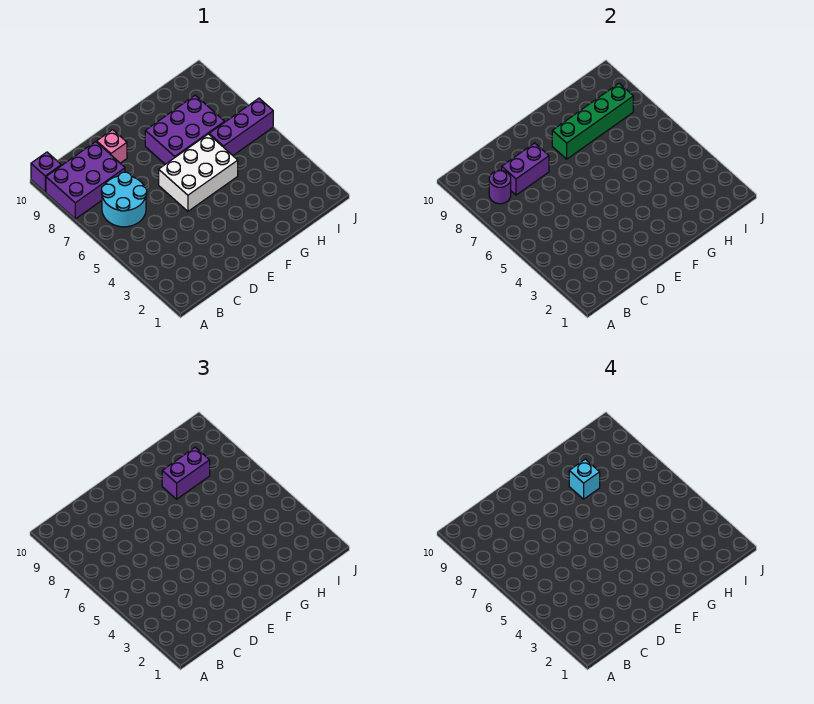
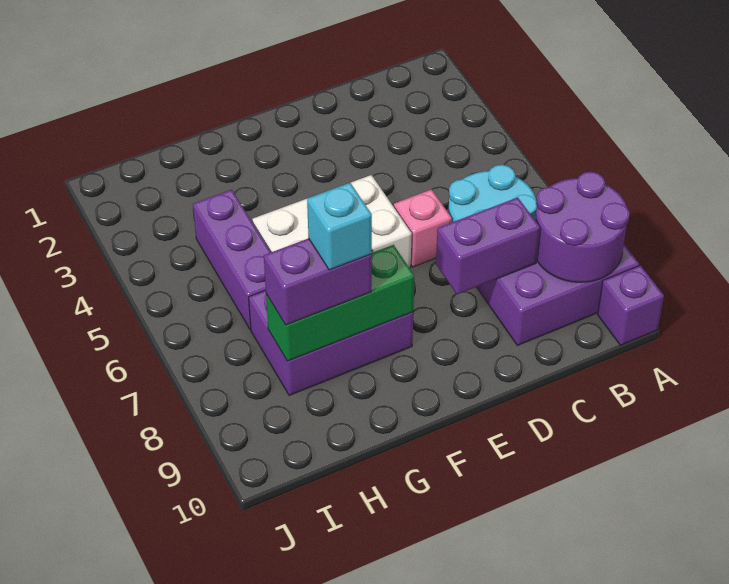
purple 1x1 round brick [489,170,511,204] -> purple 2x2 round brick [535,172,630,282]
pink 1x1 brick [97,130,127,163] -> pink 1x1 brick moved to [394,189,452,267]
green 1x4 brick [552,83,633,159] -> green 1x3 brick [266,245,414,361]
purple 1x3 brick [209,98,273,155] -> purple 1x3 brick turned to [193,190,271,330]

